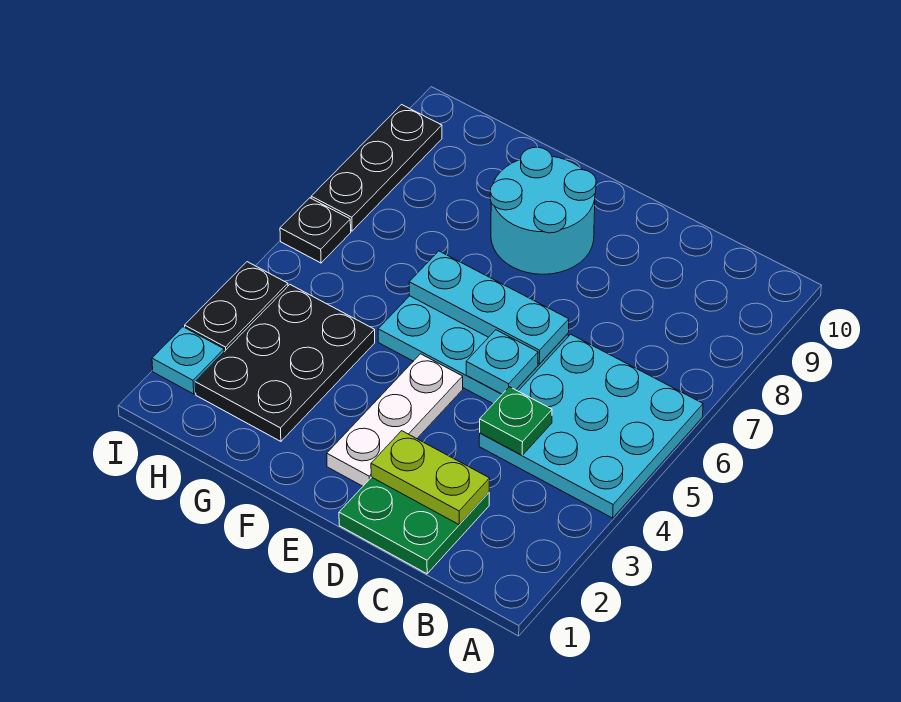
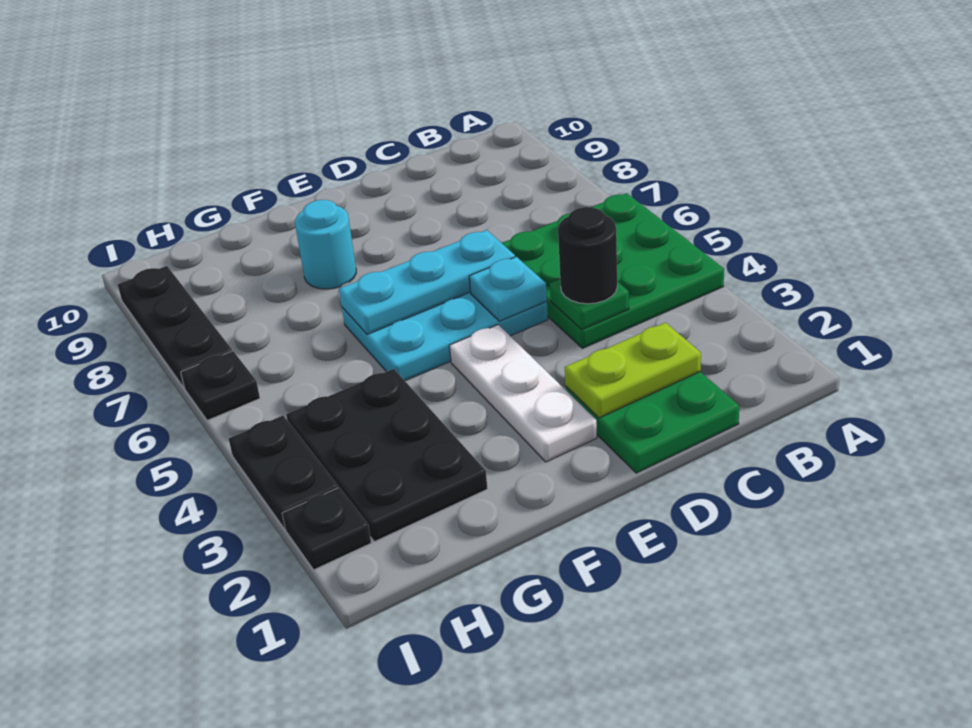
cyan 3x3 plate [479,334,703,518] -> green 3x3 plate [502,193,724,348]
none -> black 1x1 round brick [558,207,617,304]
cyan 2x2 round brick [490,147,596,274] -> cyan 1x1 round brick [295,200,356,289]
cyan 1x1 plate [152,327,224,394] -> black 1x1 plate [282,488,371,570]

